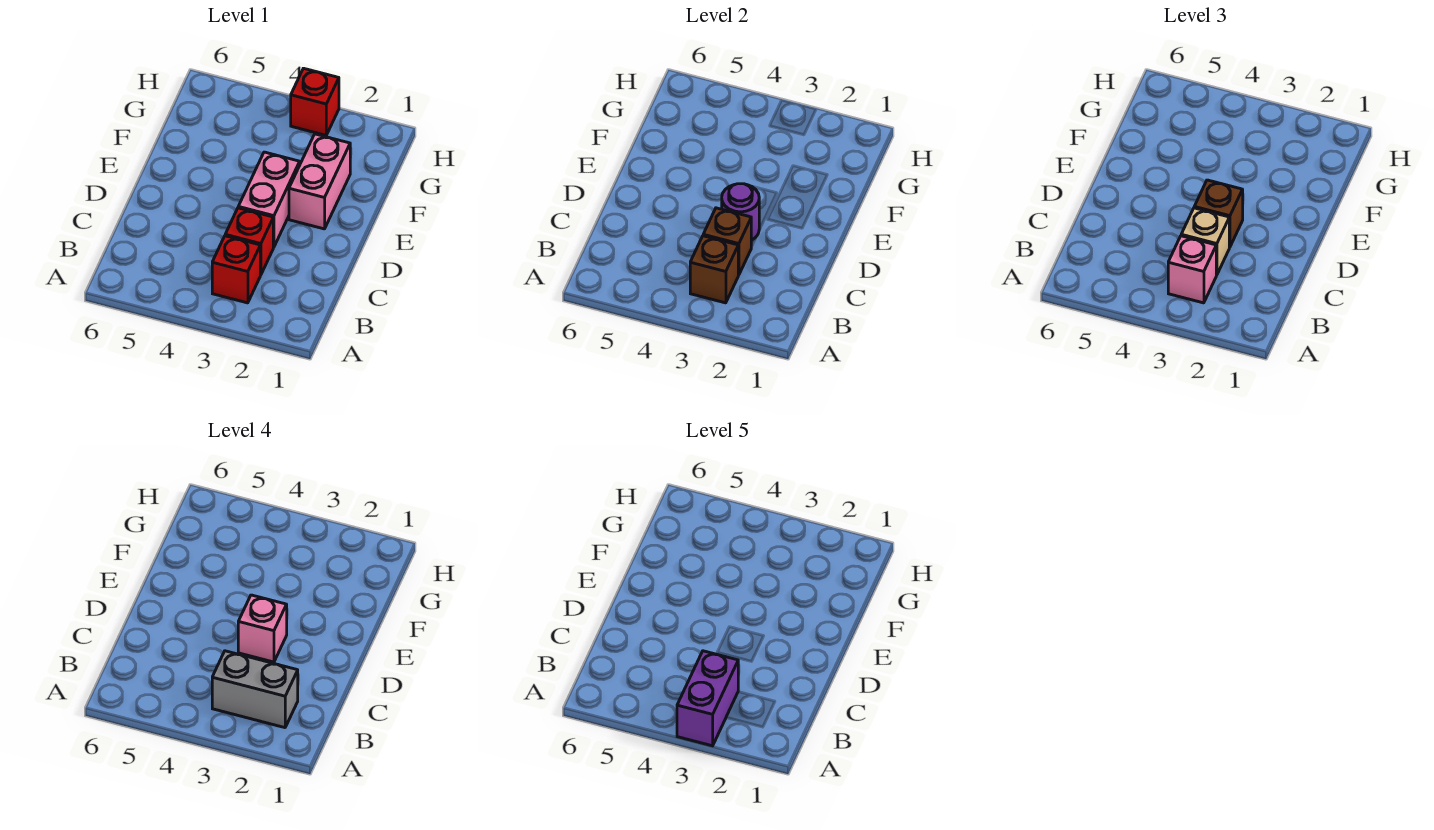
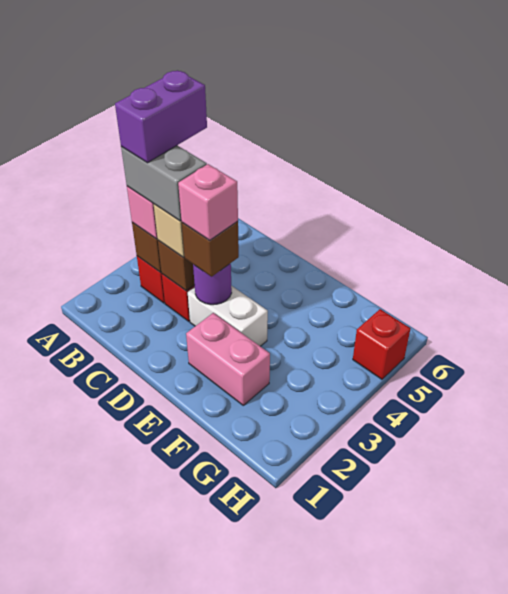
purple 1x2 brick [677,651,738,746] -> purple 1x2 brick turned to [115,70,207,163]
grey 1x2 brick [212,651,298,728] -> grey 1x2 brick turned to [121,146,207,221]
pink 1x2 brick [238,152,300,247] -> white 1x2 brick [188,286,268,346]
red 1x1 brick [291,68,339,135] -> red 1x1 brick moved to [353,309,411,379]

